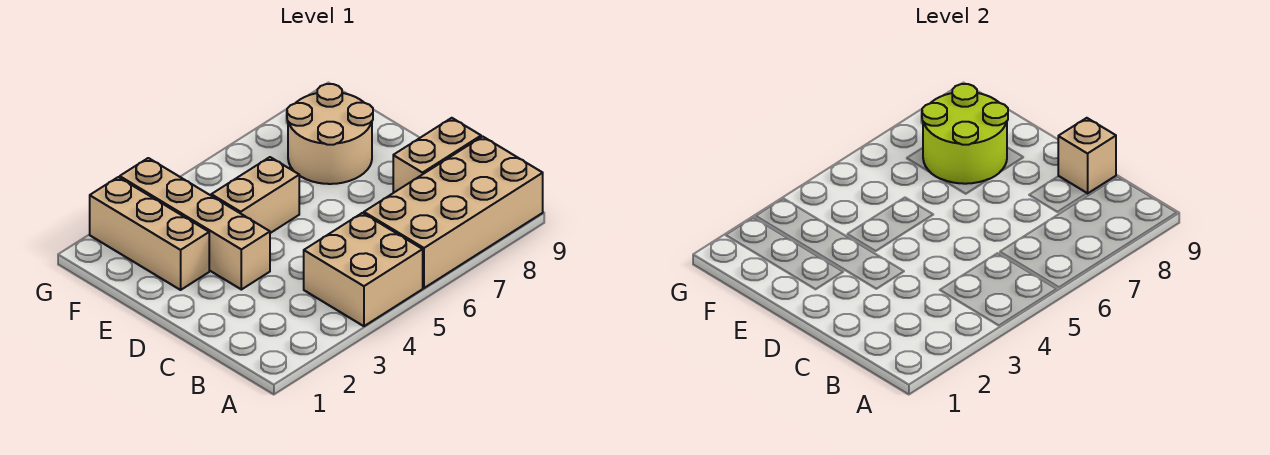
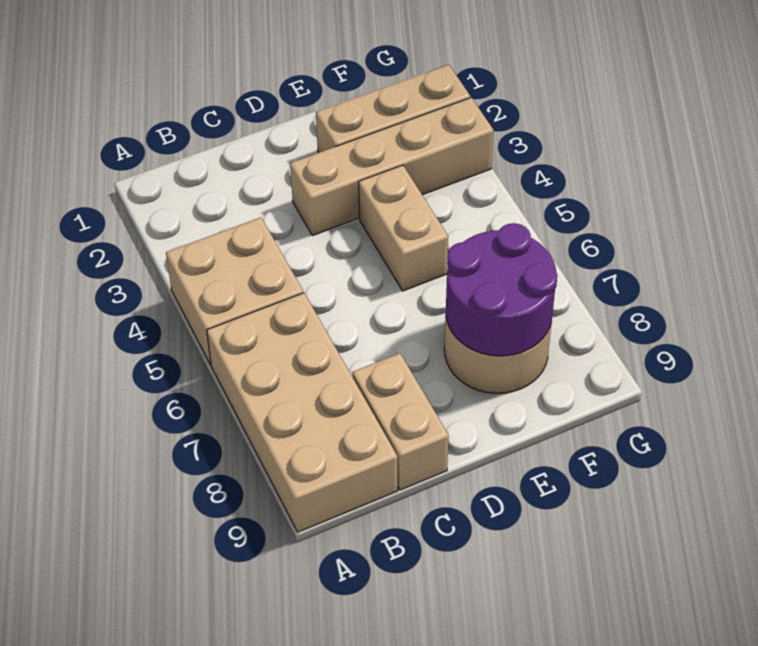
tan 1x1 brick [1058,118,1116,194] -> none
lime 2x2 round brick [922,84,1008,184] -> purple 2x2 round brick [446,223,557,356]

